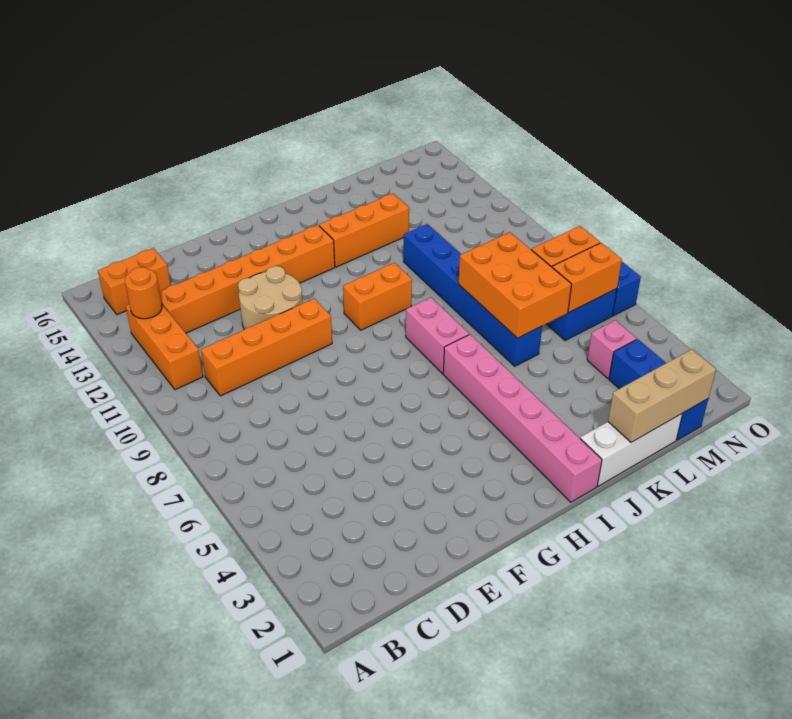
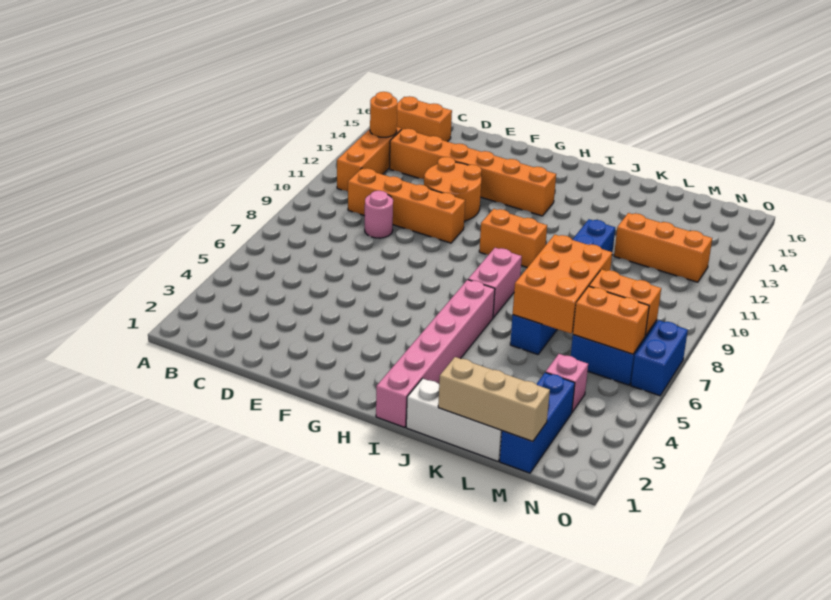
none -> pink 1x1 round brick [365,191,393,238]
tan 2x2 round brick [238,266,303,330] -> orange 2x2 round brick [424,157,481,221]
orange 1x3 brick [319,193,409,267] -> orange 1x3 brick moved to [614,213,712,282]

